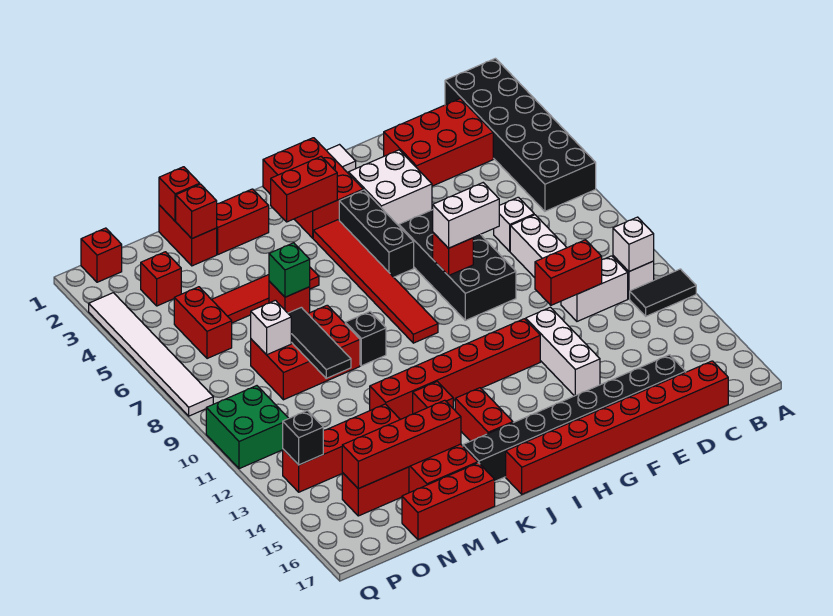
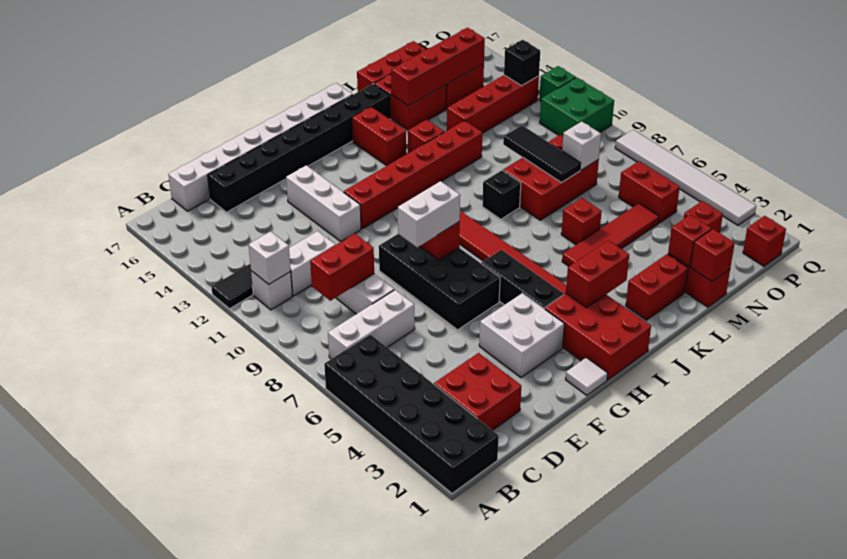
red 2x3 brick [384,98,493,186] -> red 2x2 brick [434,353,521,430]
red 1x8 brick [506,361,728,494] -> white 1x8 brick [168,83,353,211]
white 1x1 brick [494,197,534,251] -> white 1x3 brick [328,290,415,359]
red 1x2 brick [535,240,602,305] -> red 1x2 brick moved to [310,234,374,301]
green 1x1 brick [269,243,310,297] -> green 1x1 brick moved to [539,66,576,101]

